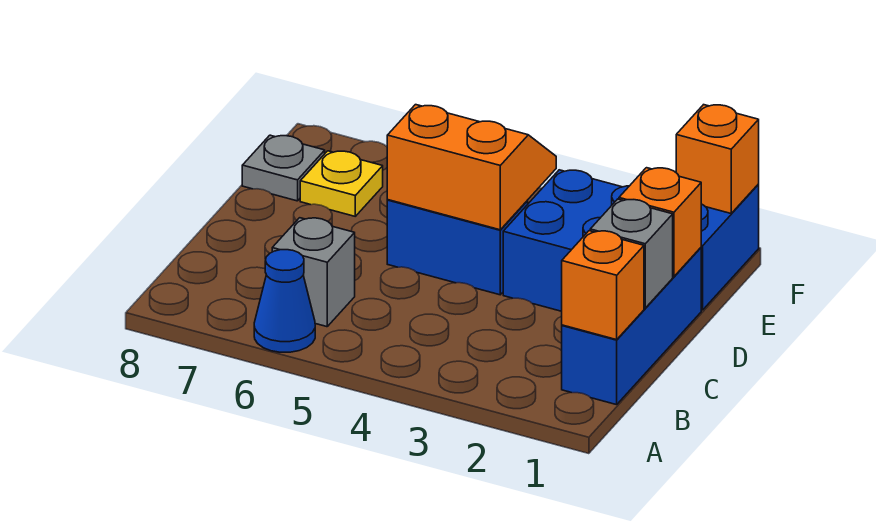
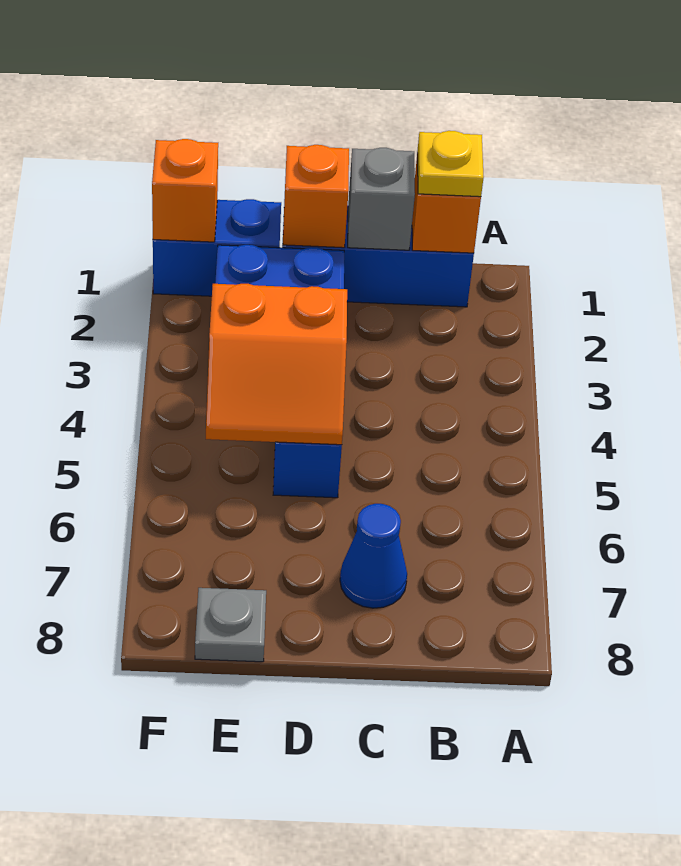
blue 1x1 cone [254,250,315,352] -> blue 1x1 cone moved to [340,504,407,608]
grey 1x1 brick [272,218,355,327] -> none
orange 2x2 slope [387,105,556,230] -> orange 2x2 slope turned to [206,284,347,445]
yellow 1x1 plate [300,151,383,216] -> yellow 1x1 plate moved to [417,131,484,197]

